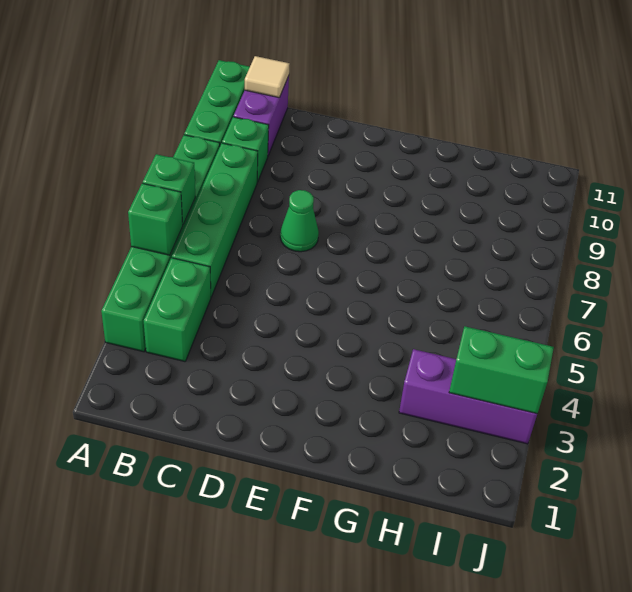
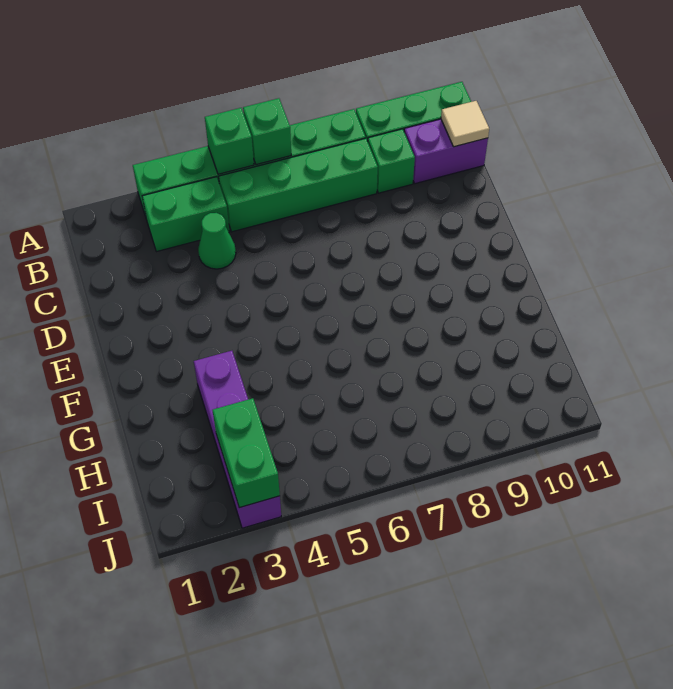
green 1x1 cone [280,190,319,252] -> green 1x1 cone moved to [198,213,236,269]
purple 1x3 brick [399,349,537,444] -> purple 1x4 brick [194,351,281,528]

